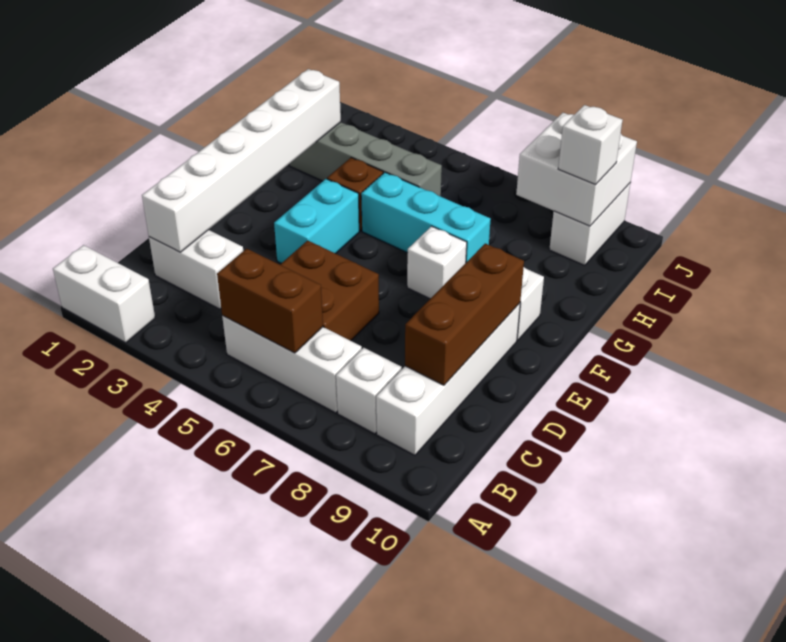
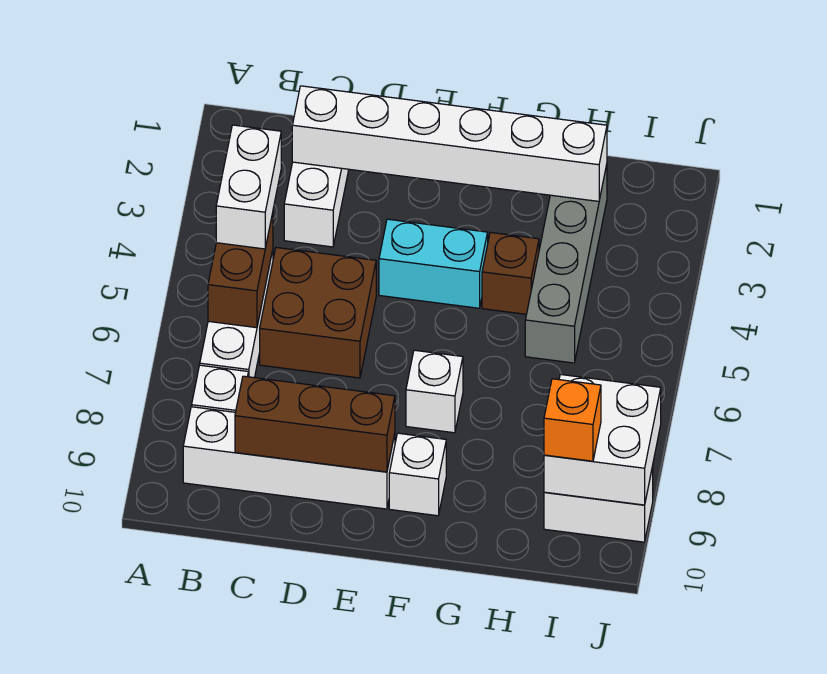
white 1x2 brick [53,245,155,343] -> white 1x2 brick moved to [216,125,281,249]
cyan 1x3 brick [361,172,491,262] -> none
white 1x1 brick [558,105,623,184] -> orange 1x1 brick [544,379,601,461]

